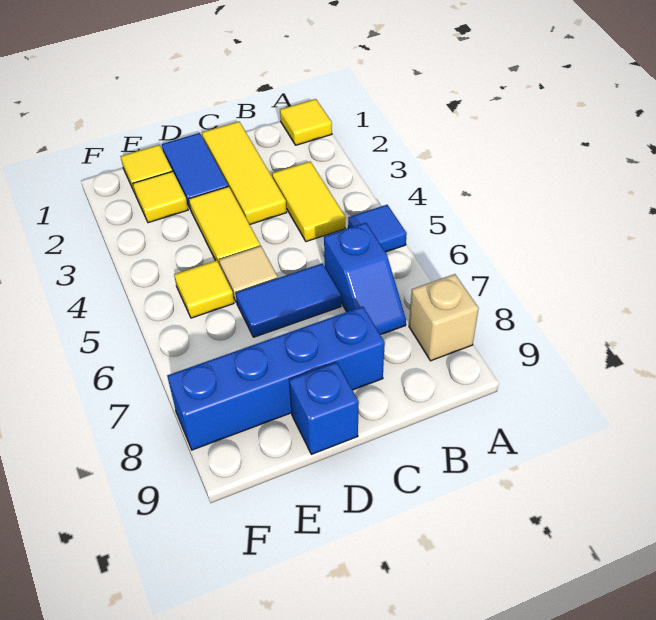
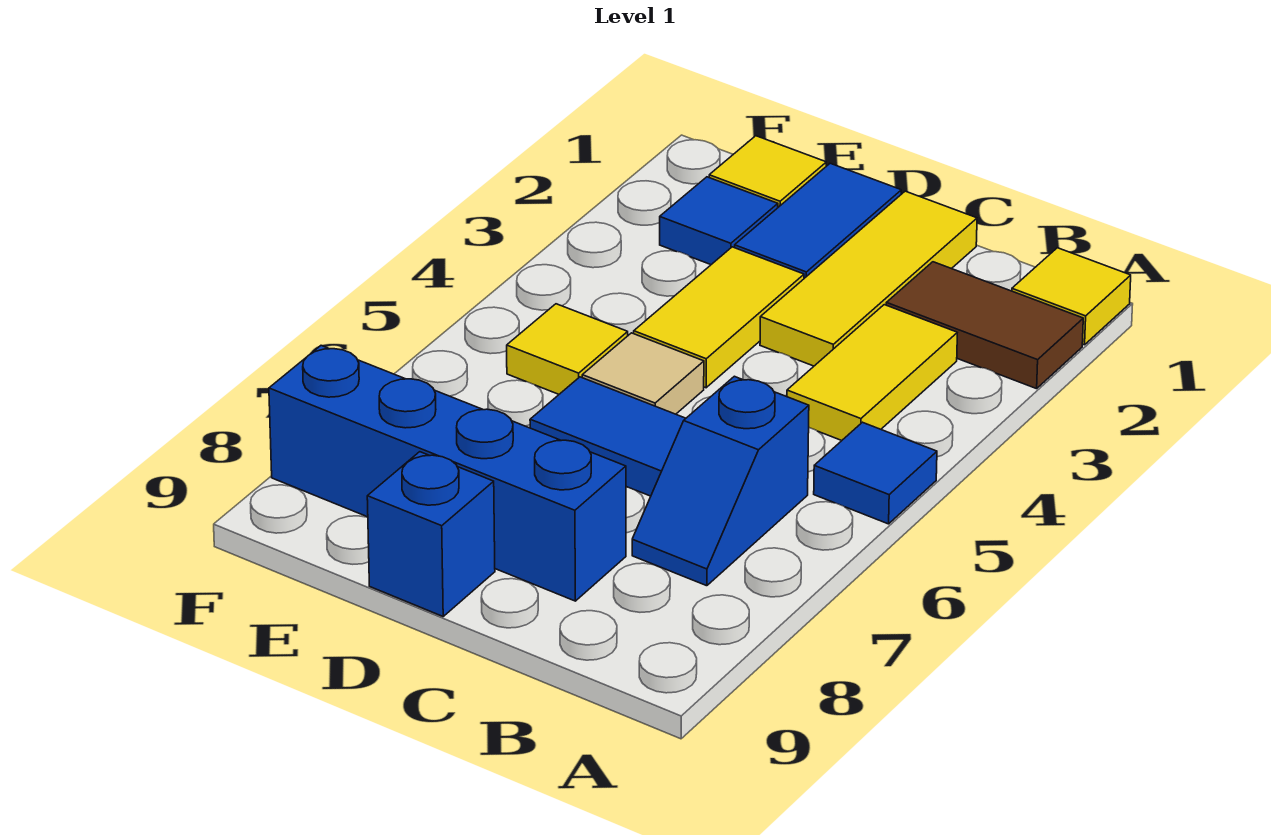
none -> brown 1x2 tile [886,262,1083,389]
tan 1x1 brick [409,274,479,361] -> none
yellow 1x1 tile [133,171,188,223] -> blue 1x1 tile [660,177,778,265]

